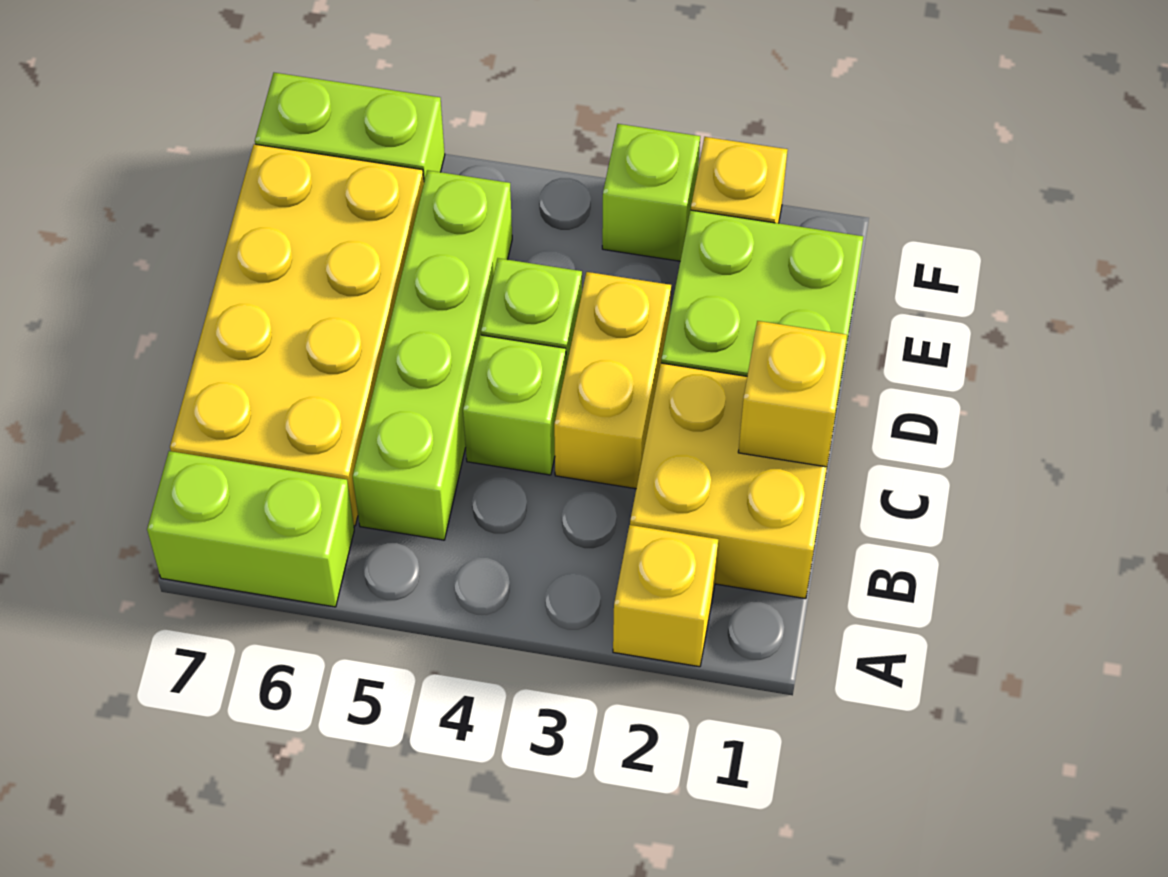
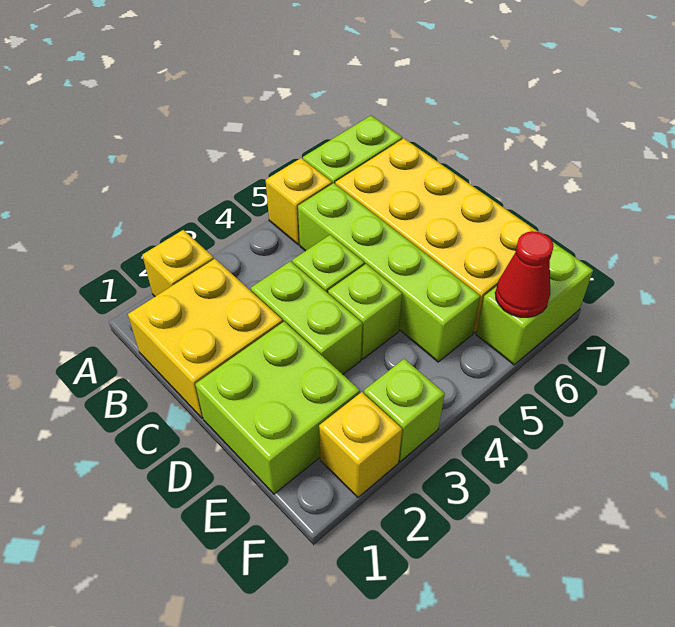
yellow 1x1 brick [738,321,847,467] -> yellow 1x1 brick moved to [266,158,332,245]
yellow 1x2 brick [554,272,671,489] -> lime 1x2 brick [251,261,362,374]
none -> red 1x1 cone [495,231,554,317]

